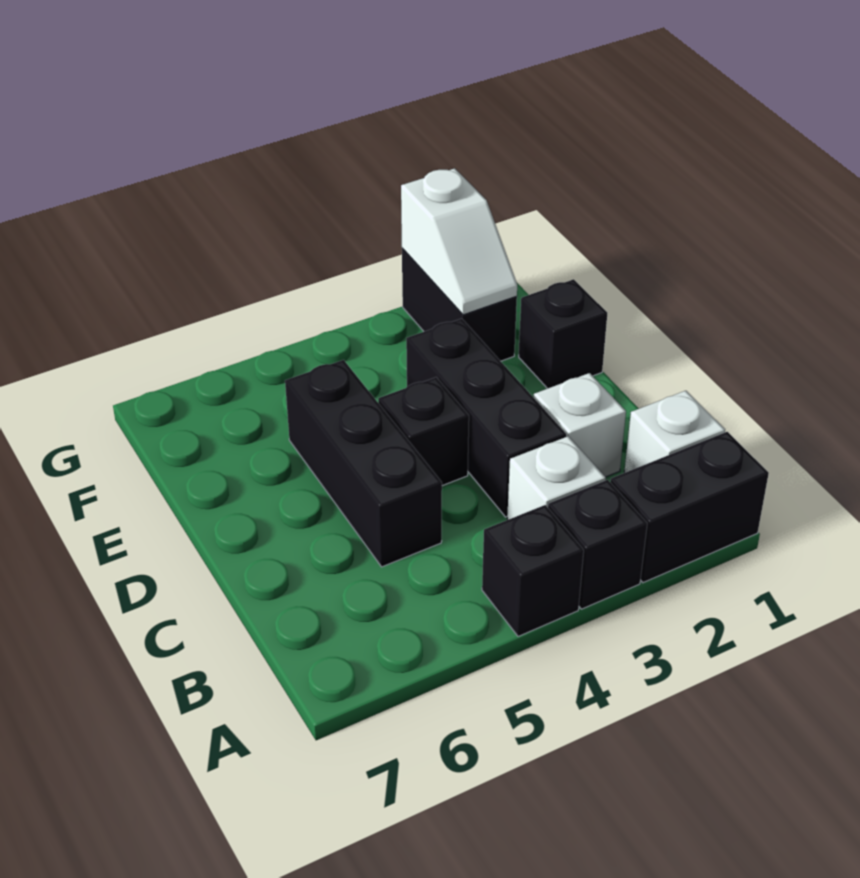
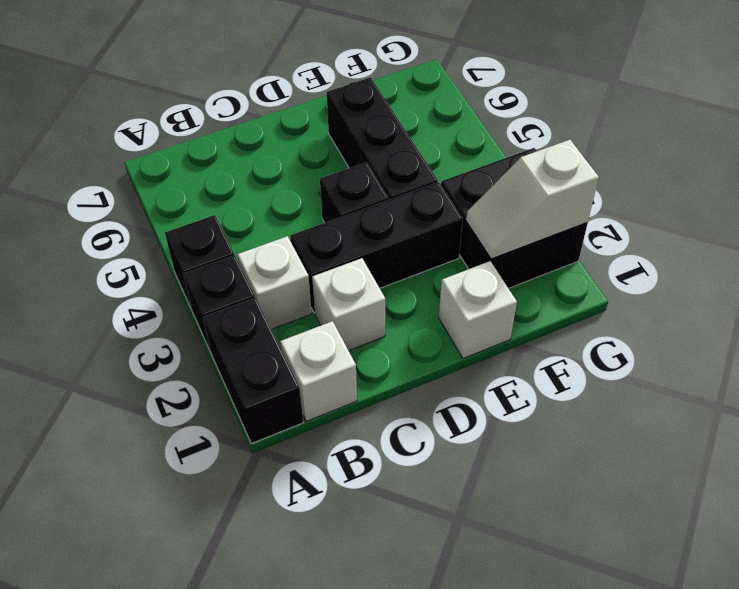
black 1x3 brick [285,360,442,567] -> black 1x3 brick turned to [327,77,438,200]
black 1x1 brick [519,279,607,389] -> white 1x1 brick [439,261,517,358]
black 1x2 brick [402,249,517,361] -> black 2x2 brick [441,148,588,288]

